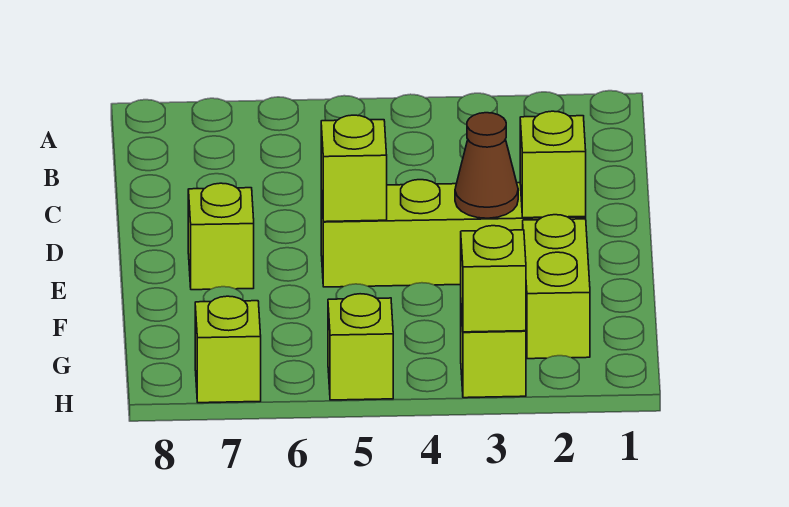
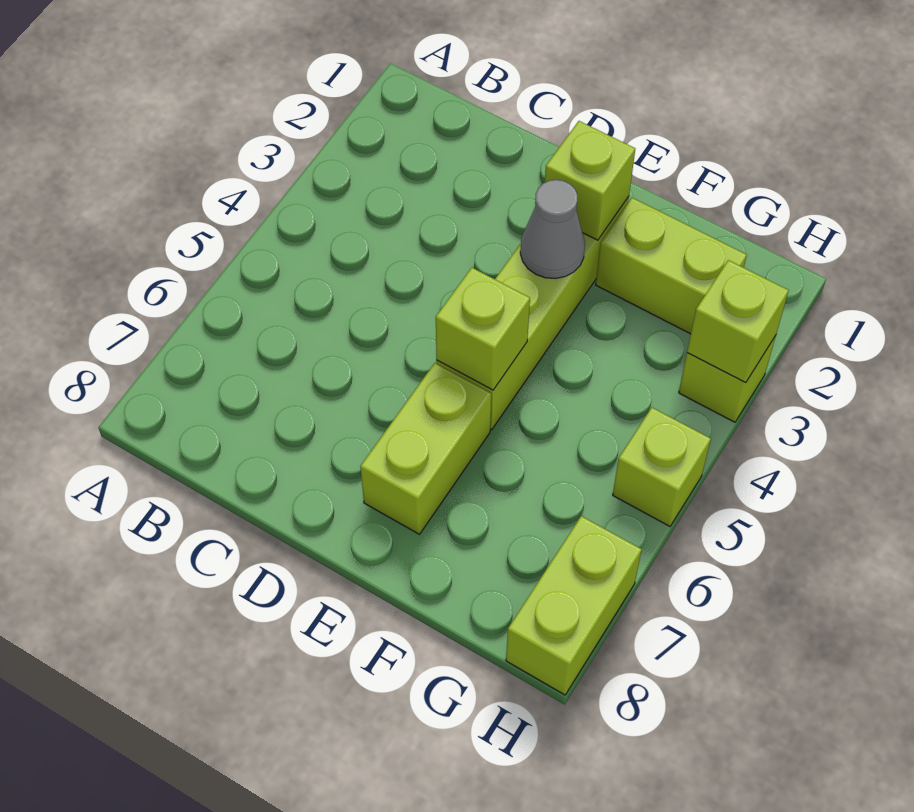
brown 1x1 cone [455,113,518,218] -> grey 1x1 cone [520,180,585,279]
lime 1x1 brick [188,183,254,290] -> lime 1x2 brick [360,363,491,534]
lime 1x1 brick [195,296,261,403] -> lime 1x2 brick [506,516,642,695]

